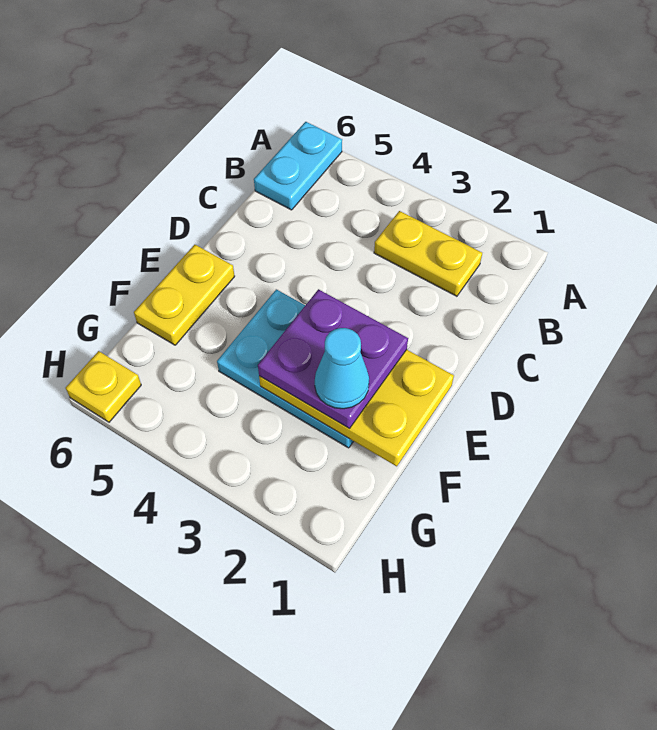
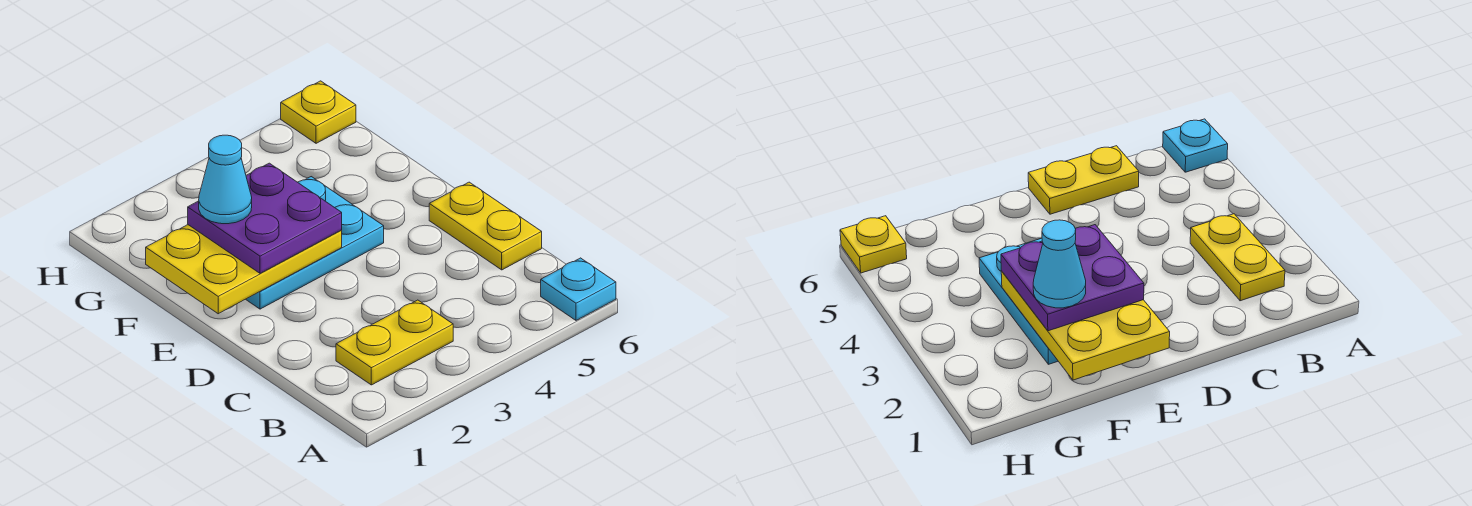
cyan 1x2 plate [254,122,342,210] -> cyan 1x1 plate [541,258,616,320]
yellow 1x2 plate [134,245,235,345] -> yellow 1x2 plate moved to [429,182,542,270]

